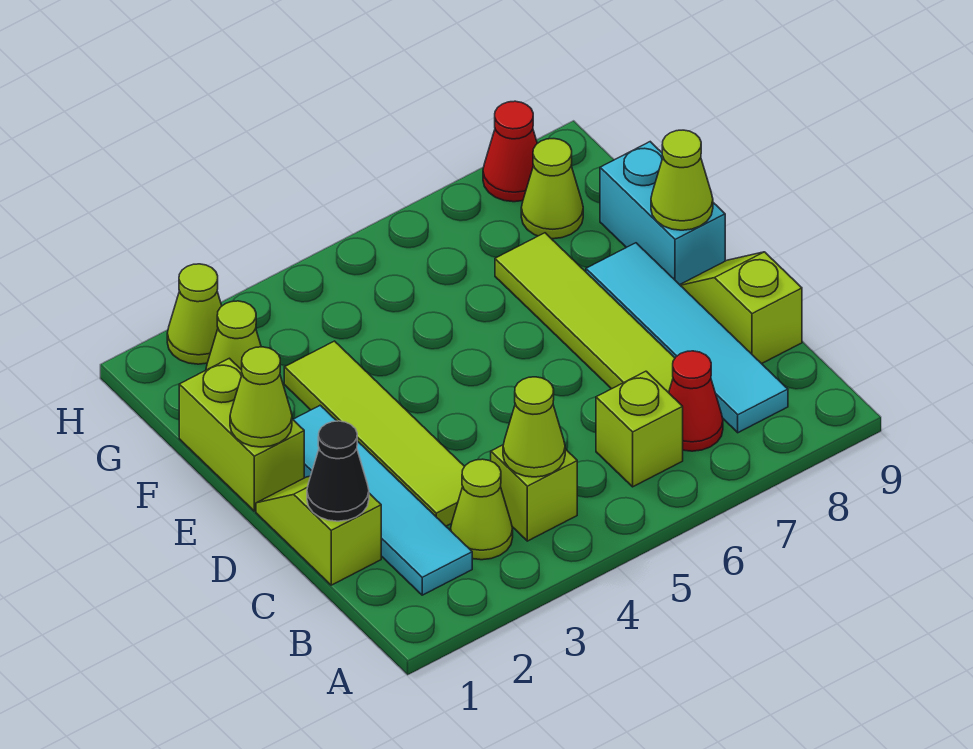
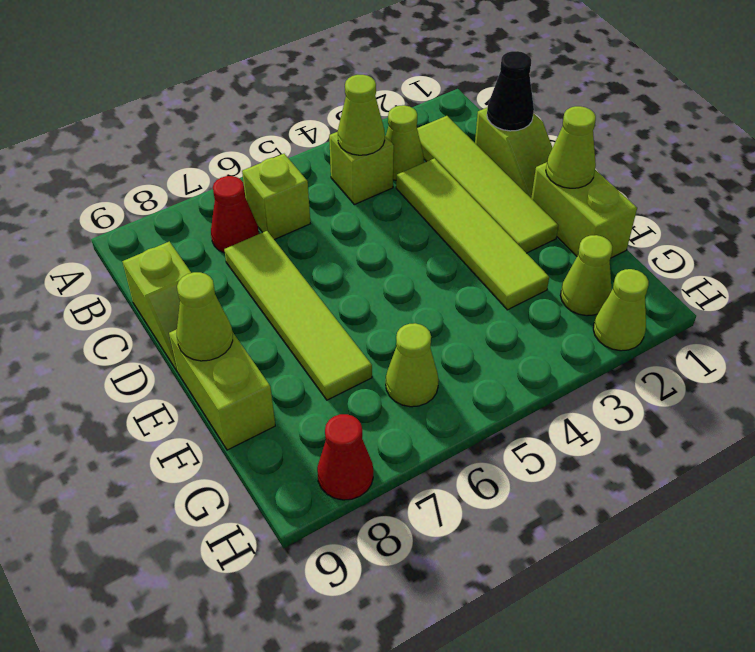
cyan 1x4 tile [293,405,472,595] -> lime 1x4 tile [417,116,558,253]
cyan 1x4 tile [586,243,788,433] -> none
cyan 1x2 brick [600,142,725,285] -> lime 1x2 brick [169,329,275,450]
lime 1x1 cone [521,139,583,239] -> lime 1x1 cone moved to [386,323,439,407]

